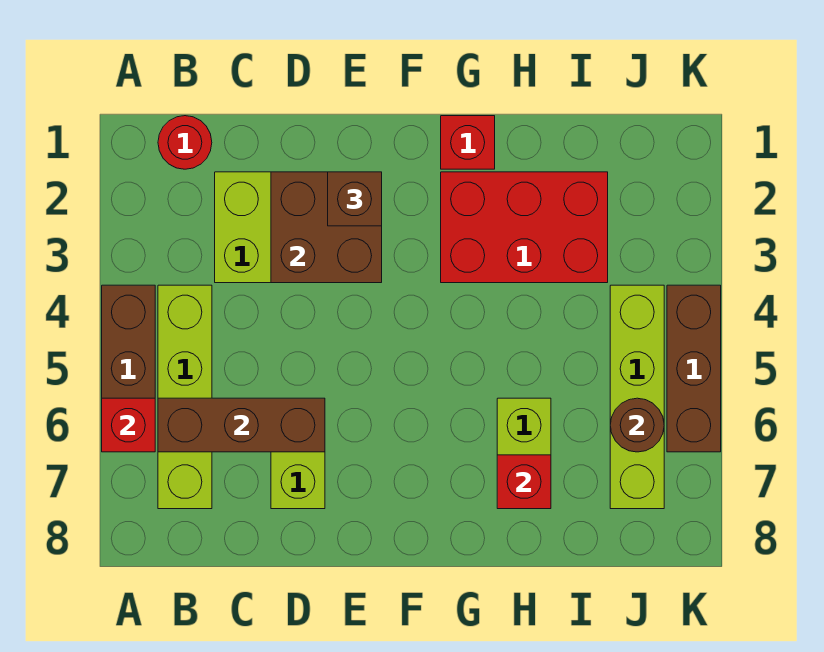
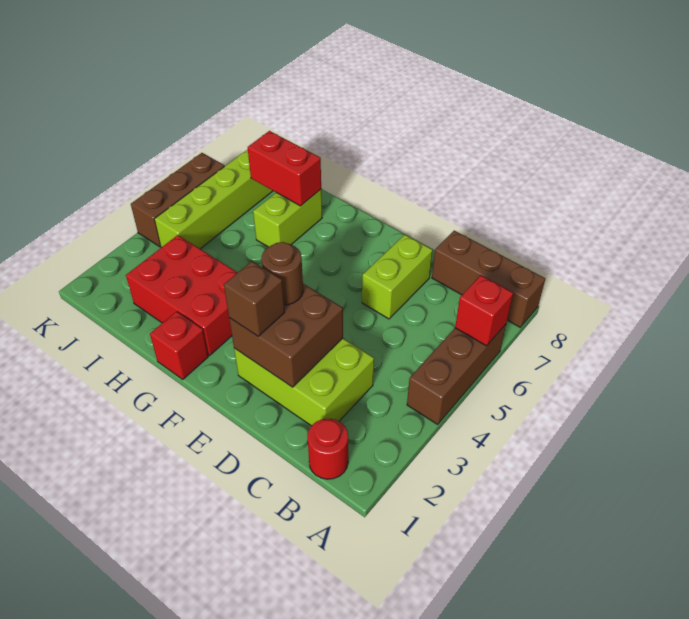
lime 1x4 brick [158,285,212,509] -> none
brown 1x3 brick [158,398,325,452] -> brown 1x3 brick moved to [432,231,545,327]
red 1x1 brick [497,455,551,509] -> red 1x2 brick [248,131,321,206]
brown 1x1 round brick [610,398,664,452] -> brown 1x1 round brick moved to [262,242,303,305]

